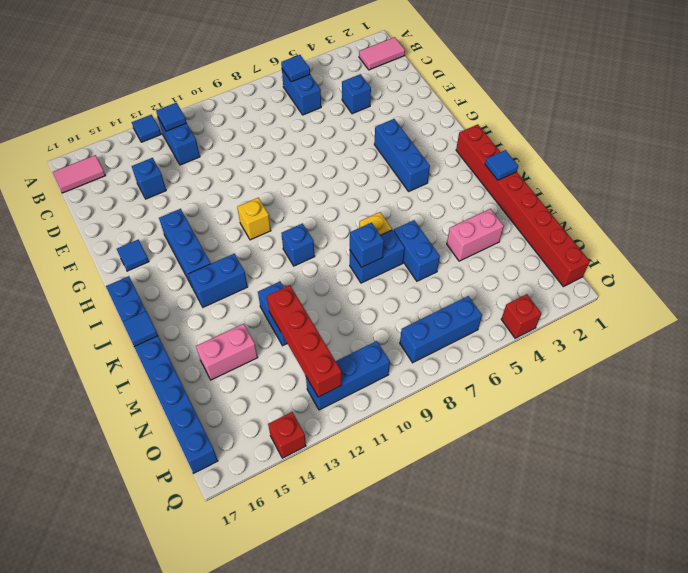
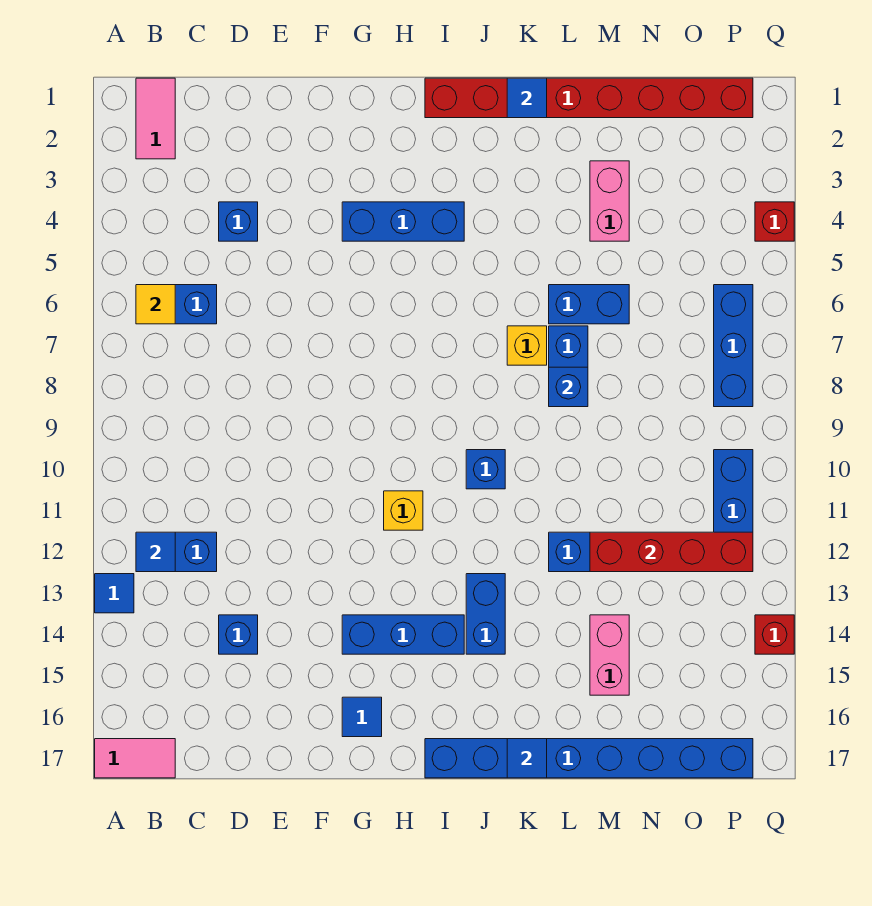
blue 1x1 tile [281,55,310,82] -> yellow 1x1 tile [136,285,175,324]
pink 1x2 tile [53,155,105,193] -> pink 1x2 tile turned to [95,739,175,778]

